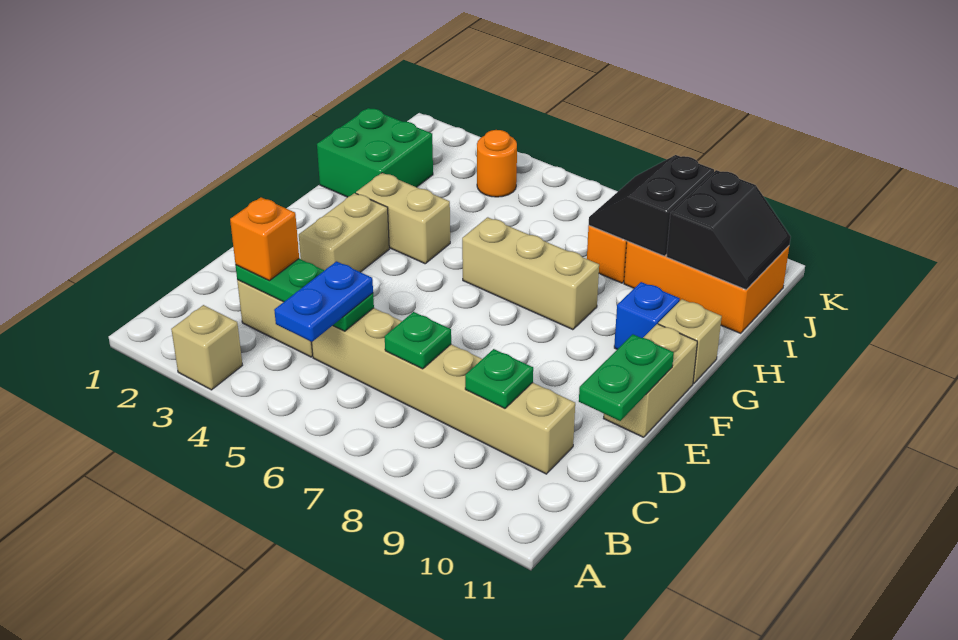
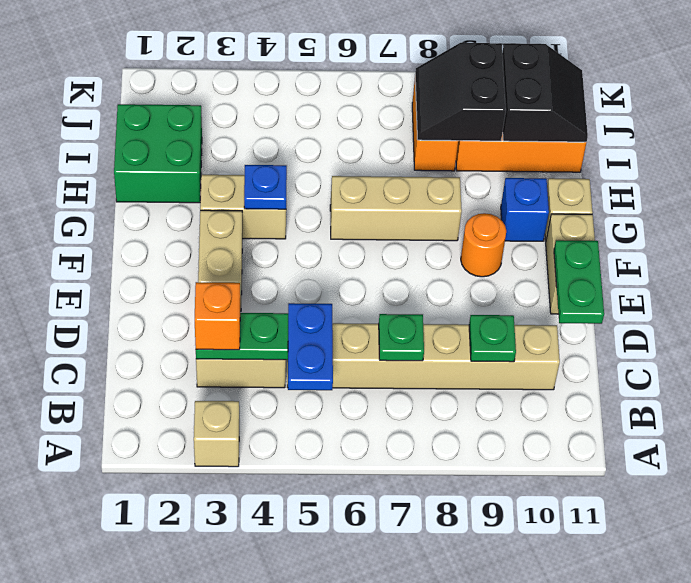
none -> blue 1x1 plate [244,165,287,209]
orange 1x1 round brick [477,130,517,197] -> orange 1x1 round brick moved to [461,213,506,277]

